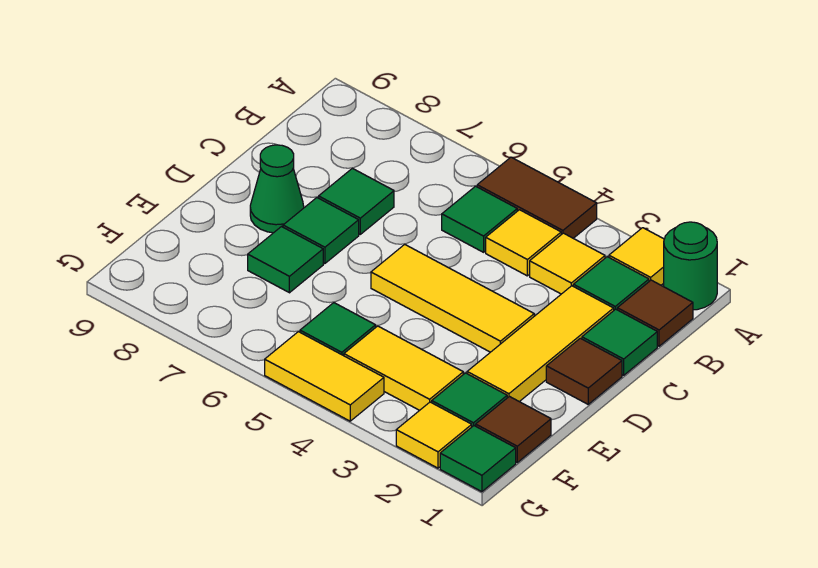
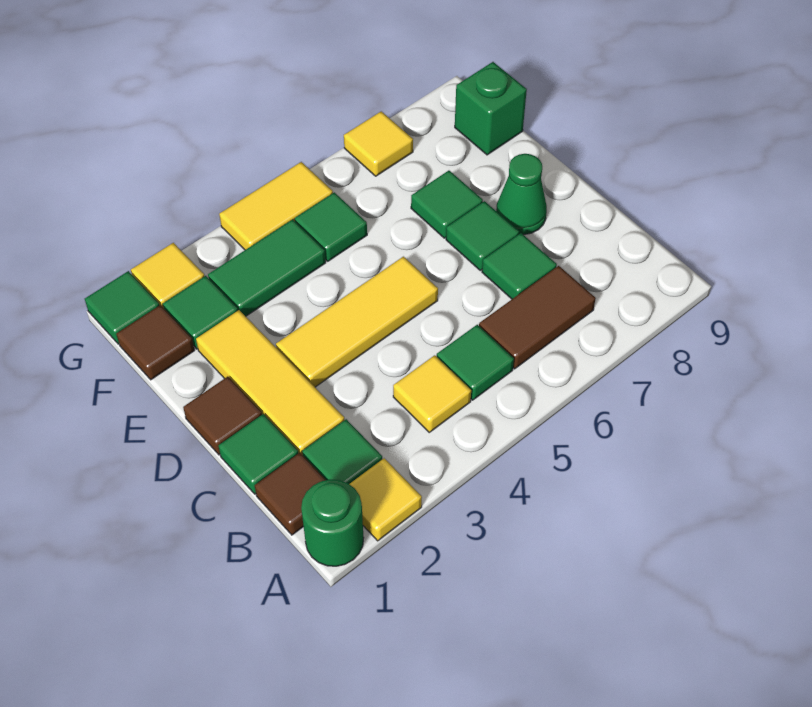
brown 1x2 tile [477,157,597,238] -> brown 1x2 tile moved to [479,266,596,369]
yellow 1x1 tile [530,233,605,294] -> yellow 1x1 tile moved to [344,111,413,176]
yellow 1x2 tile [344,326,463,410] -> green 1x2 tile [208,220,326,316]
none -> green 1x1 brick [455,62,527,155]

